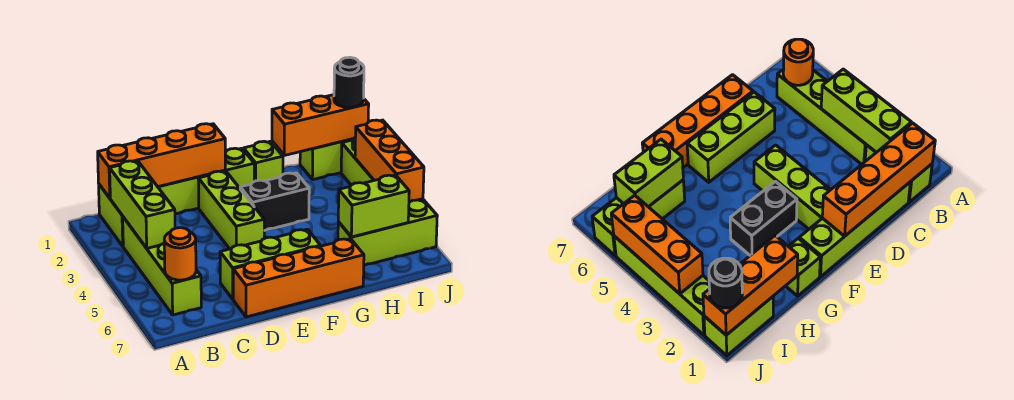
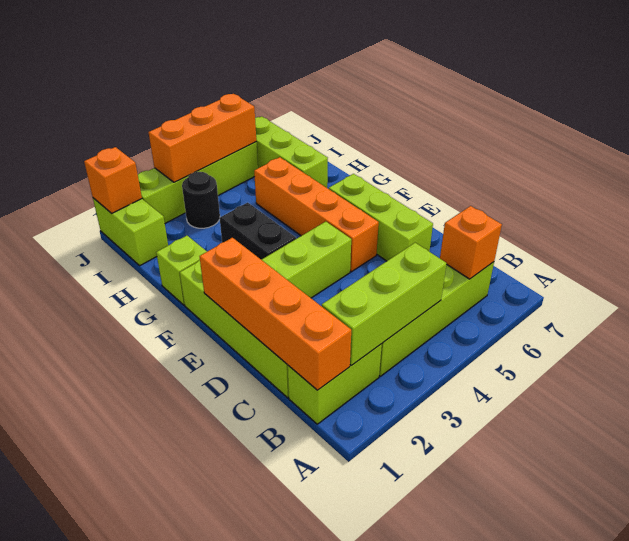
orange 1x1 round brick [164,228,196,280] -> orange 1x1 brick [440,206,502,279]
orange 1x4 brick [233,239,364,317] -> orange 1x4 brick moved to [254,157,379,272]
orange 1x3 brick [272,95,369,155] -> orange 1x1 brick [84,147,142,213]
lime 1x2 brick [338,175,409,237] -> none
black 1x1 round brick [334,57,364,107] -> black 1x1 round brick moved to [182,172,220,228]

